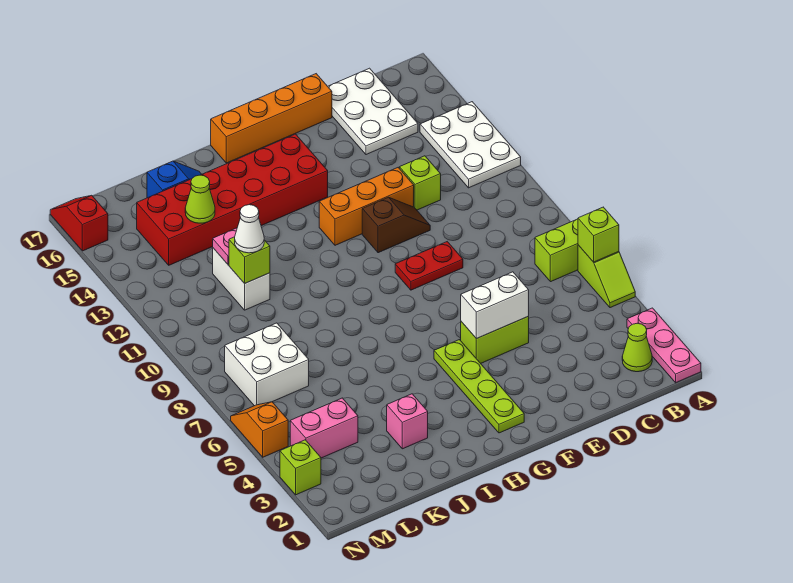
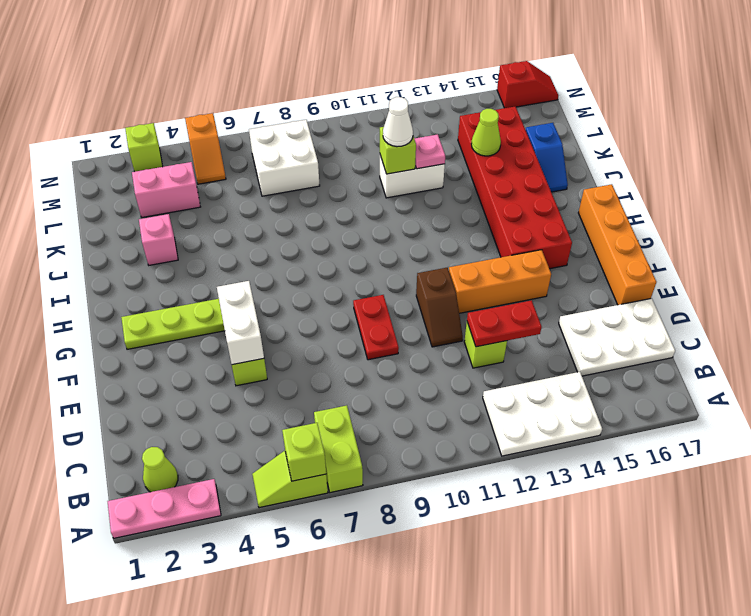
none -> red 1x2 plate [467,300,542,347]
orange 1x3 brick [319,168,414,245] -> orange 1x3 brick turned to [449,250,551,313]
pink 1x2 brick [290,398,358,458] -> pink 1x2 brick turned to [132,162,200,217]
orange 1x2 slope [231,402,288,457] -> orange 1x2 slope turned to [185,113,226,184]

